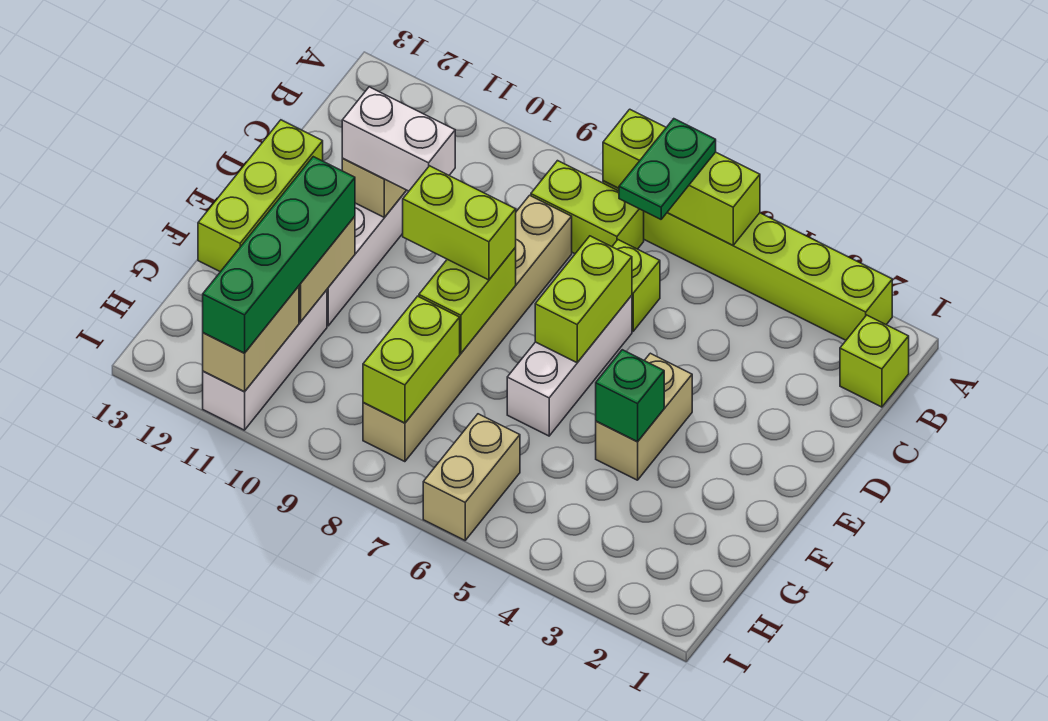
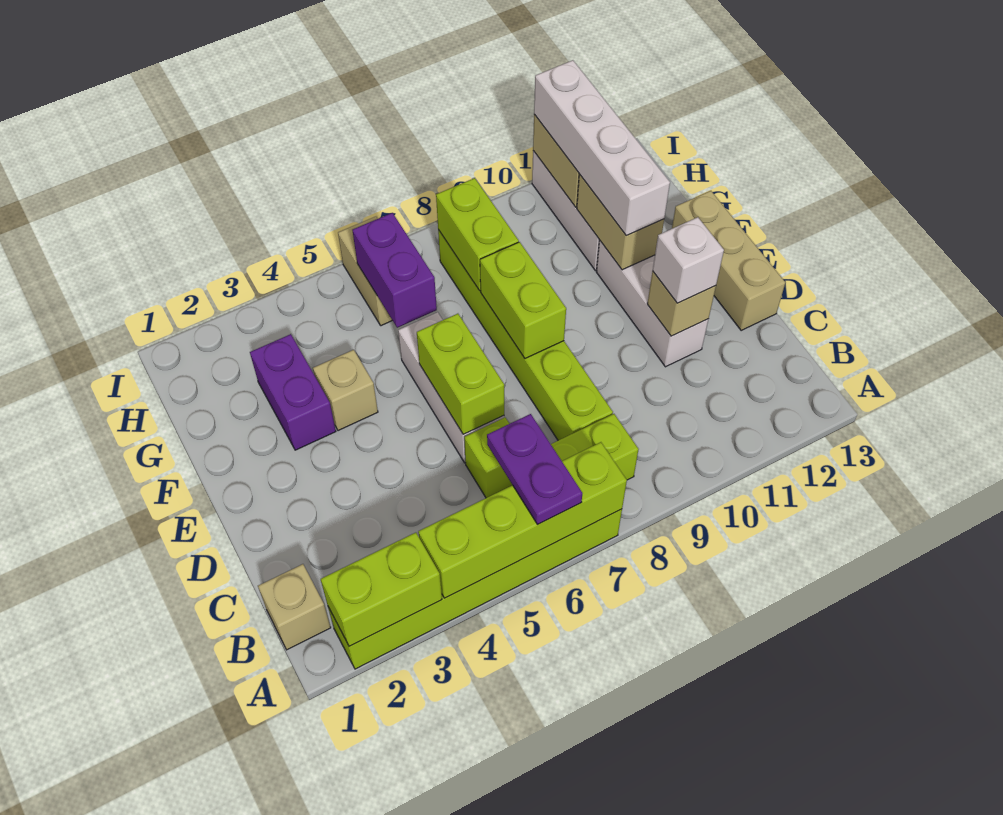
lime 1x3 brick [603,109,760,245] -> lime 1x4 brick [418,442,627,598]
green 1x2 plate [619,119,716,219] -> purple 1x2 plate [487,414,582,525]
lime 1x1 brick [840,315,909,407] -> tan 1x1 brick [258,564,331,650]
tan 1x6 brick [363,195,572,462] -> lime 1x6 brick [438,230,613,440]
white 1x2 brick [342,87,455,191] -> white 1x1 brick [653,217,724,303]
lime 1x3 brick [198,120,323,272] -> tan 1x3 brick [672,191,785,330]
tan 1x2 brick [596,353,692,480] -> tan 1x1 brick [313,350,378,431]
lime 1x2 brick [403,166,516,280] -> lime 1x2 brick moved to [321,533,442,646]
none -> purple 1x2 brick [250,334,336,450]
green 1x1 brick [596,350,664,442] -> none
green 1x4 brick [203,157,355,353] -> white 1x4 brick [534,60,670,236]
none -> purple 1x2 brick [352,213,437,328]

